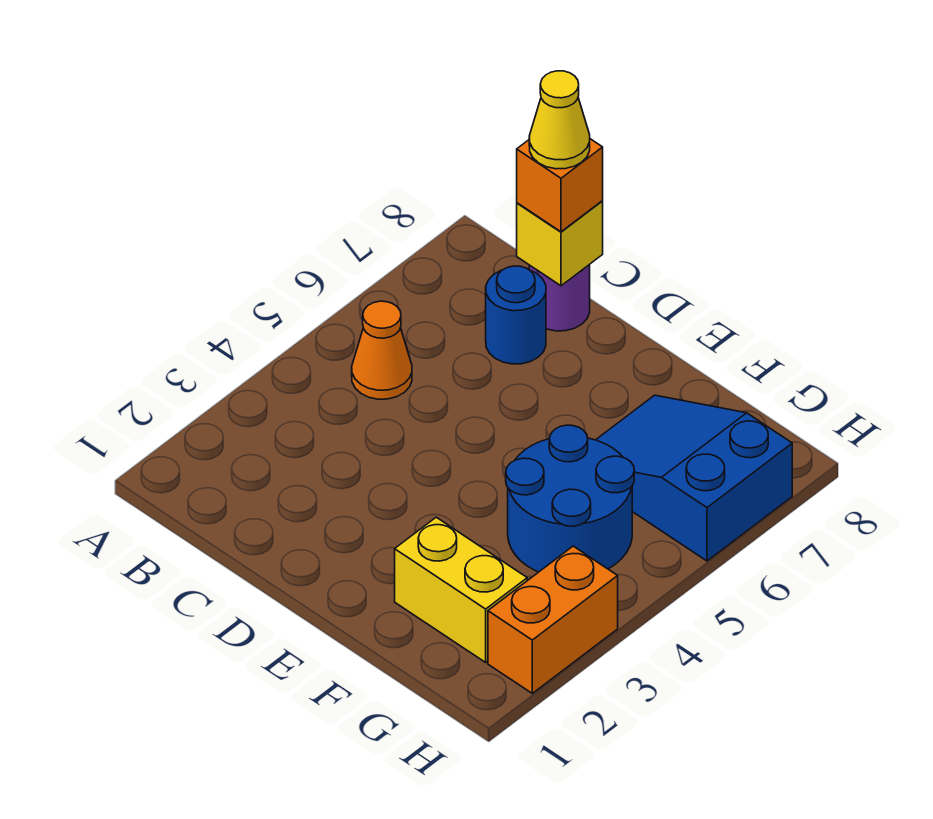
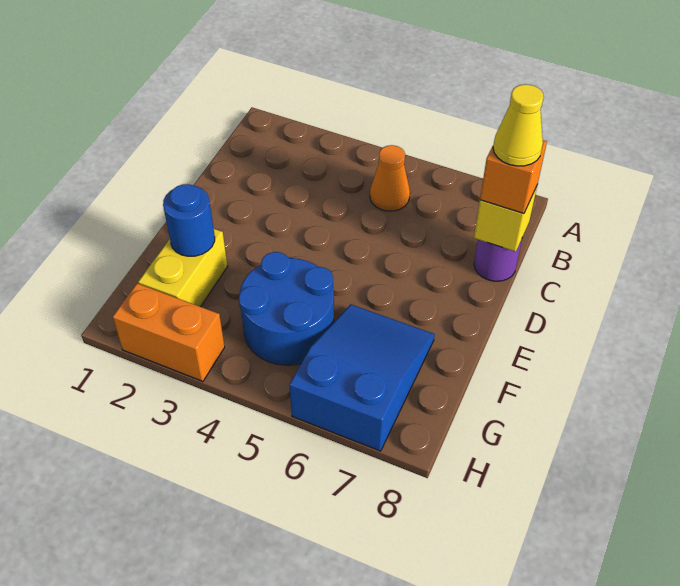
blue 1x1 round brick [486,266,546,364] -> blue 1x1 round brick moved to [163,184,215,256]

